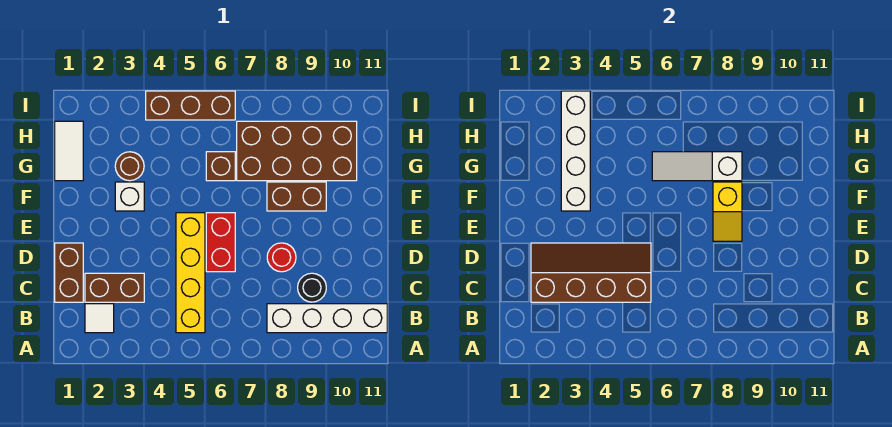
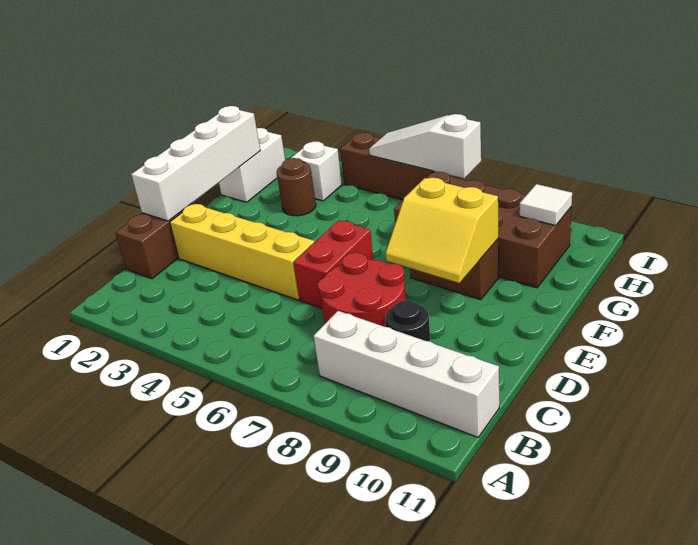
white 1x1 tile [85,304,114,333] -> white 1x1 tile moved to [519,184,572,226]
yellow 1x4 brick [176,213,205,333] -> yellow 1x4 brick turned to [170,204,314,300]
brown 1x2 brick [85,273,144,302] -> none
brown 2x4 slope [531,243,651,302] -> none
red 1x1 round brick [267,243,296,272] -> red 2x2 round brick [318,253,406,327]
yellow 1x2 slope [713,182,742,241] -> yellow 2x2 slope [385,178,498,283]
white 1x1 brick [115,182,144,211] -> white 1x1 brick moved to [291,141,342,201]
white 1x4 brick [561,91,590,211] -> white 1x4 brick moved to [131,106,261,221]
white 1x2 tile [55,121,83,181] -> white 1x2 brick [219,128,285,202]
brown 1x1 brick [206,152,235,181] -> none
white 1x3 slope [652,152,742,181] -> white 1x3 slope moved to [369,114,481,178]

